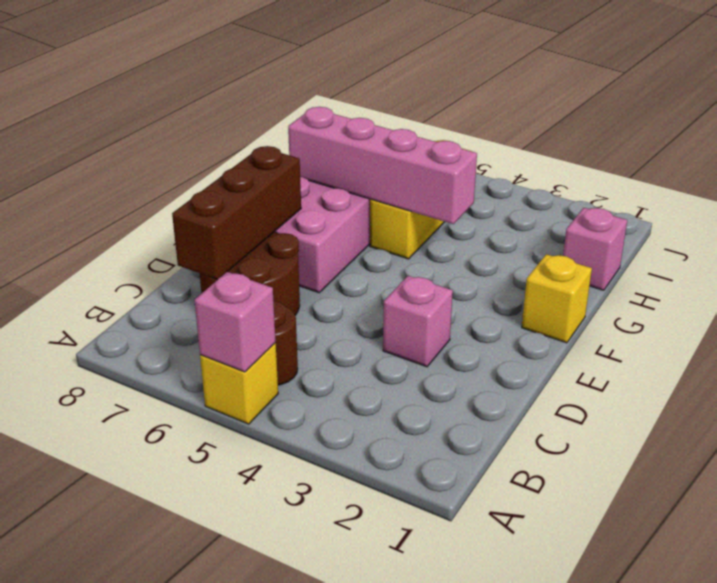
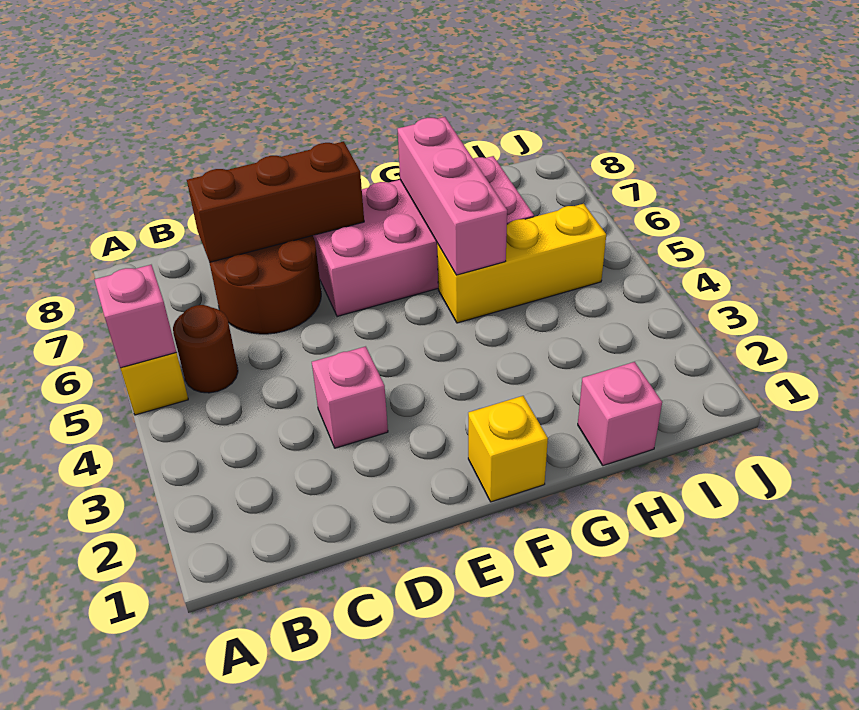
pink 1x4 brick [288,107,477,224] -> pink 1x3 brick [397,117,507,275]

